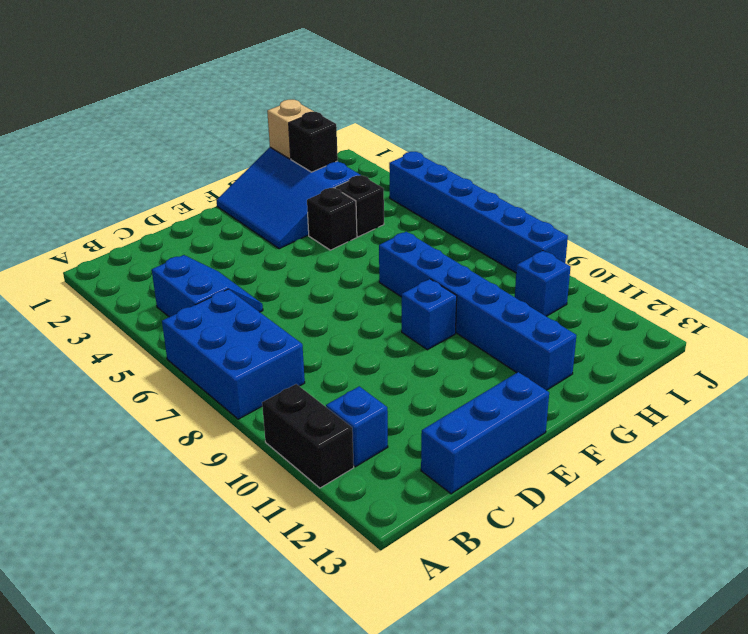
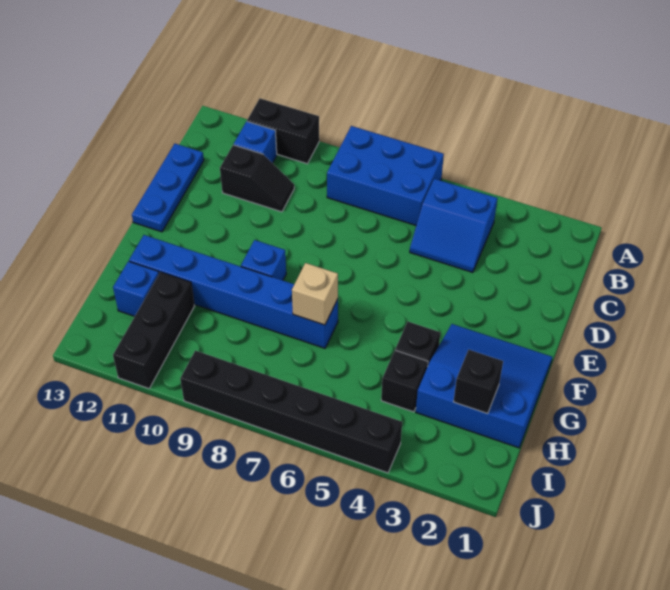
none -> black 1x2 slope [220,145,294,212]
blue 1x3 brick [421,372,549,494] -> blue 1x3 plate [132,144,204,232]
tan 1x1 brick [267,100,314,159] -> tan 1x1 brick moved to [292,263,338,325]
none -> black 1x3 brick [113,272,194,389]
blue 1x1 brick [515,251,570,316] -> blue 1x1 brick moved to [113,261,159,316]
blue 1x6 brick [389,152,568,273] -> black 1x6 brick [180,351,402,473]

